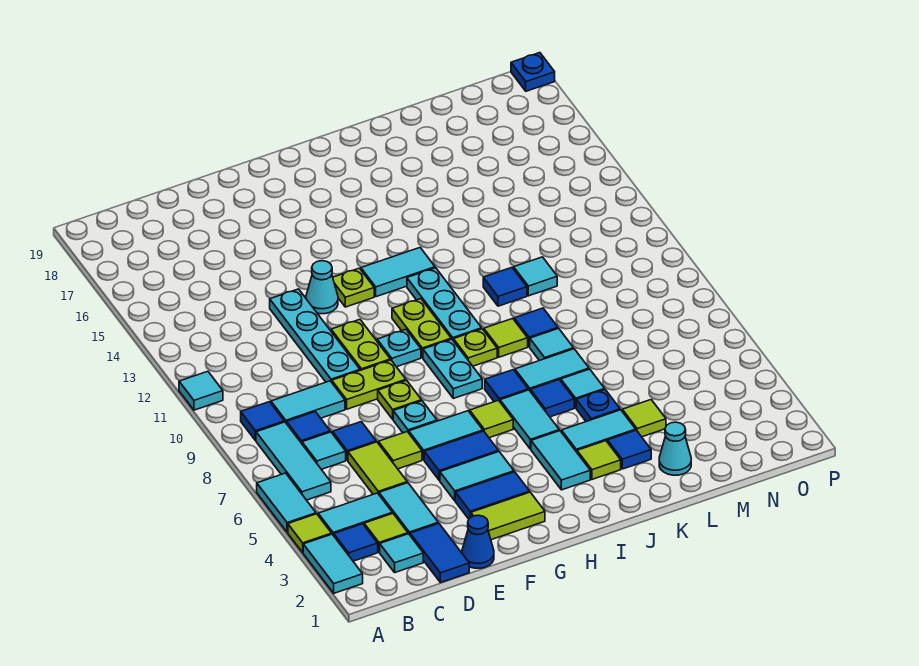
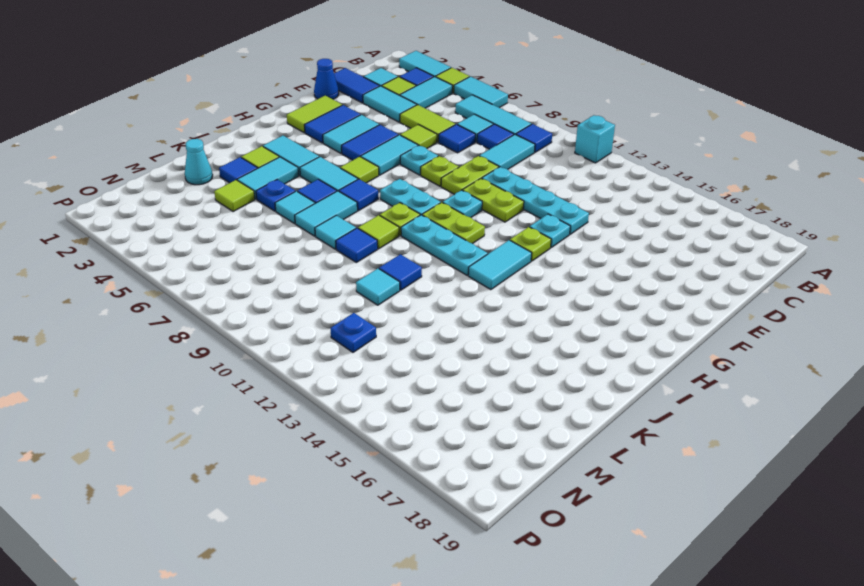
cyan 1x1 tile [179,371,223,410] -> cyan 1x1 brick [575,115,615,163]
cyan 1x1 cone [306,261,338,314] -> cyan 1x1 plate [530,214,570,247]
blue 1x1 plate [511,53,555,91] -> blue 1x1 plate moved to [331,313,376,352]

